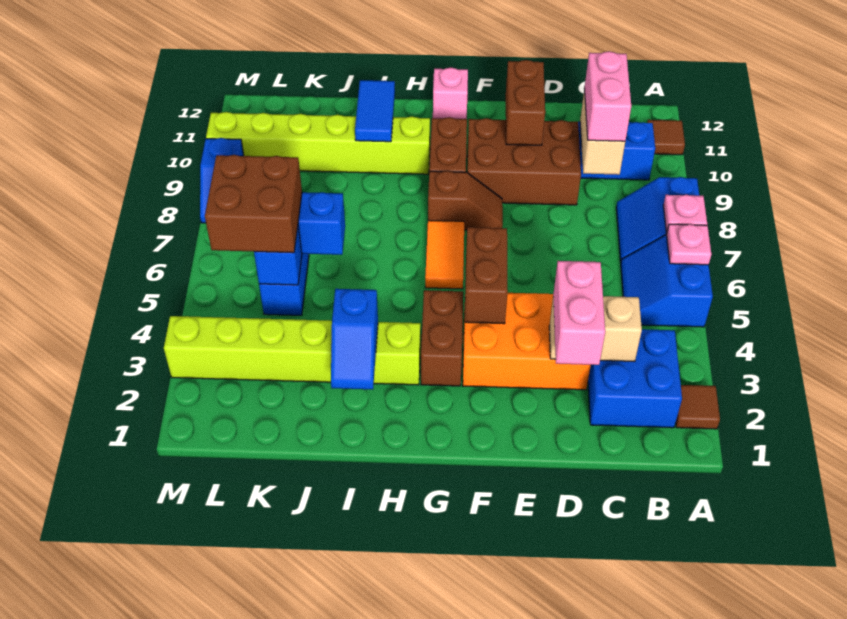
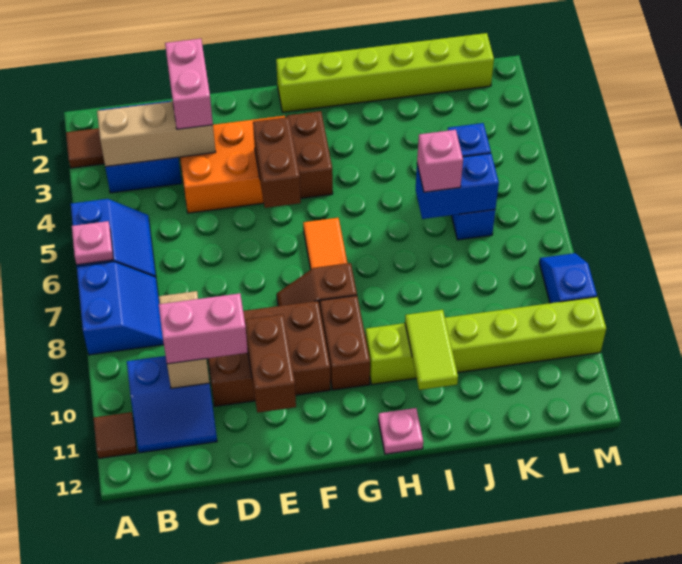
pink 1x1 plate [663,195,707,233] -> pink 1x1 plate moved to [378,408,423,454]
tan 1x2 brick [549,296,642,361] -> tan 1x3 brick [97,101,216,167]
pink 1x2 brick [584,51,631,141] -> pink 1x2 brick turned to [159,293,248,364]
pink 1x1 brick [433,68,468,119] -> pink 1x1 brick moved to [417,130,463,192]
lime 1x6 brick [164,316,420,385] -> lime 1x6 brick moved to [276,33,494,112]
blue 1x2 slope [331,289,378,389] -> none
blue 1x2 tile [355,80,395,142] -> lime 1x2 tile [405,310,458,390]
brown 2x2 brick [205,155,302,253] -> none

